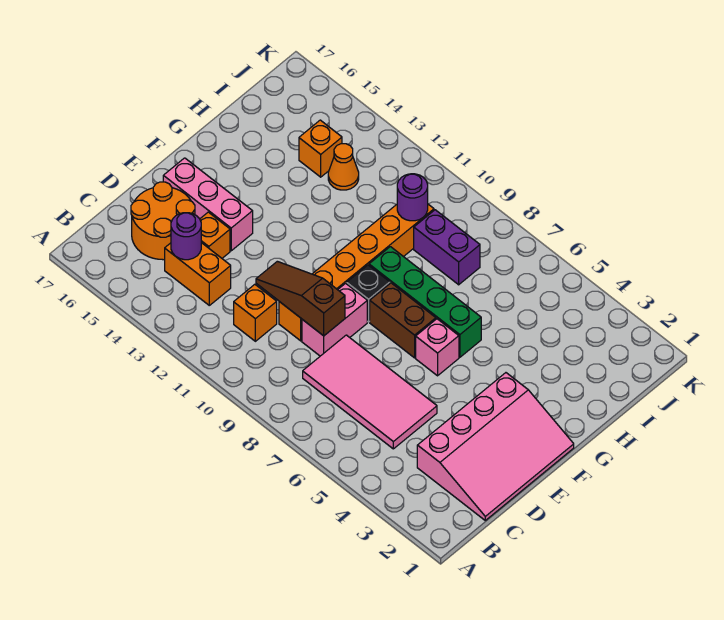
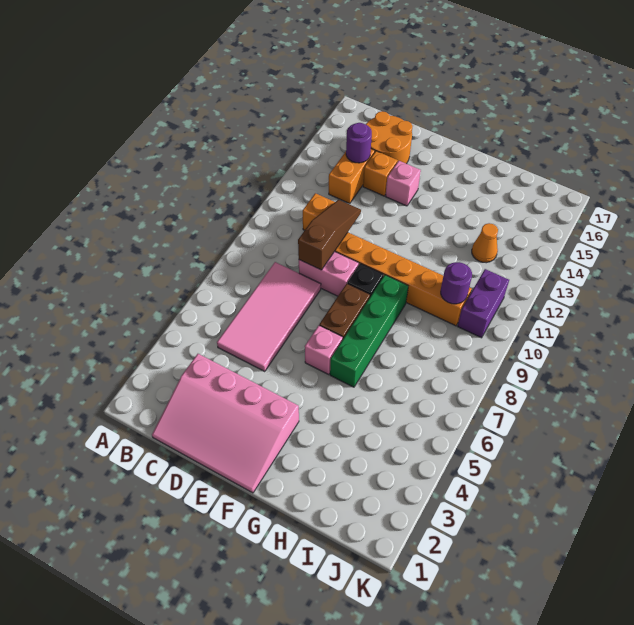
pink 1x3 brick [163,158,253,251] -> pink 1x1 brick [385,161,421,206]
purple 1x2 brick [414,210,480,285] -> purple 1x2 brick moved to [458,269,509,338]
orange 1x1 brick [299,120,342,177] -> none

